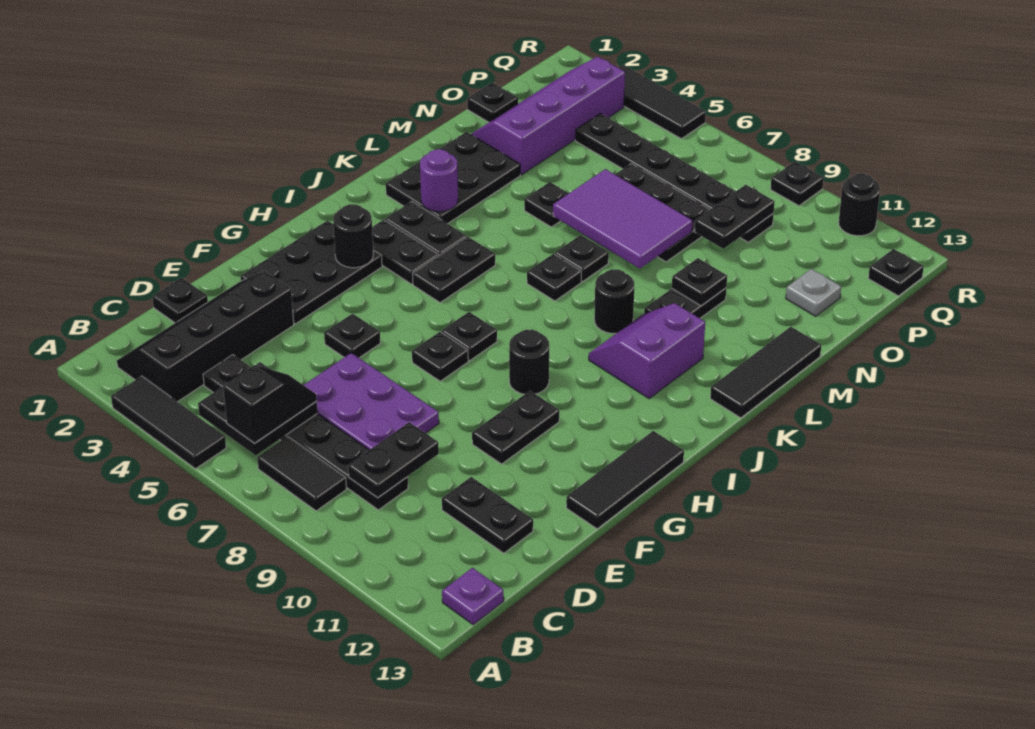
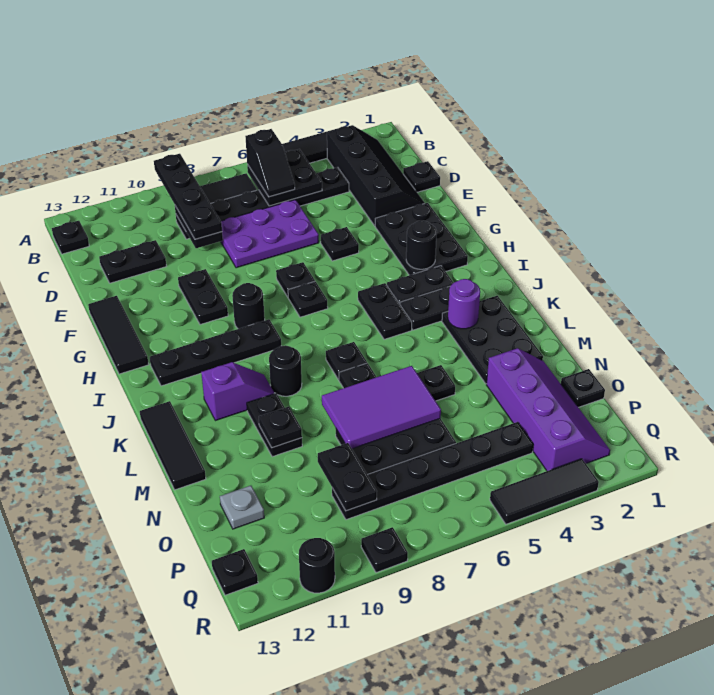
none -> black 1x4 plate [154,154,222,239]
purple 1x1 plate [442,568,504,625] -> black 1x1 plate [52,221,89,254]
none -> black 1x4 plate [150,319,281,386]
purple 2x2 slope [589,303,705,399] -> purple 1x2 slope [201,362,274,421]

